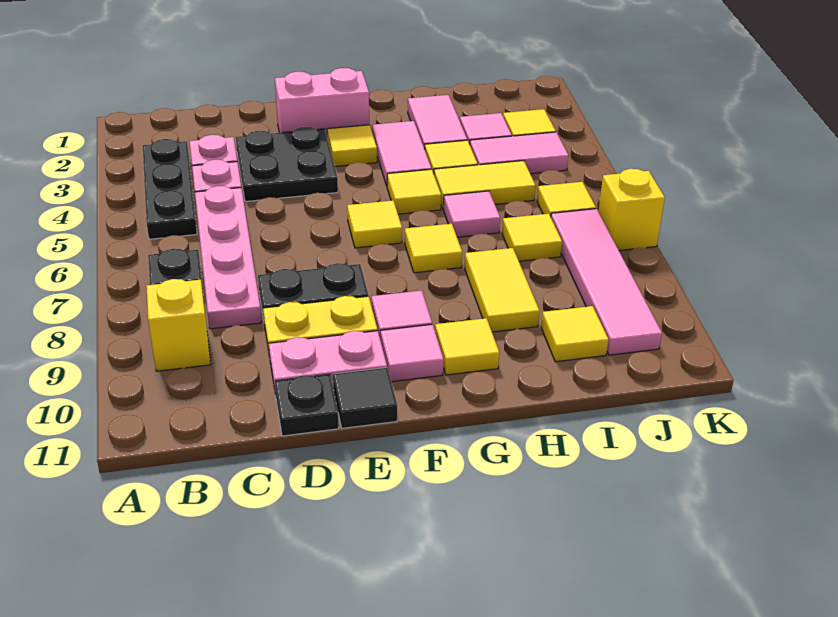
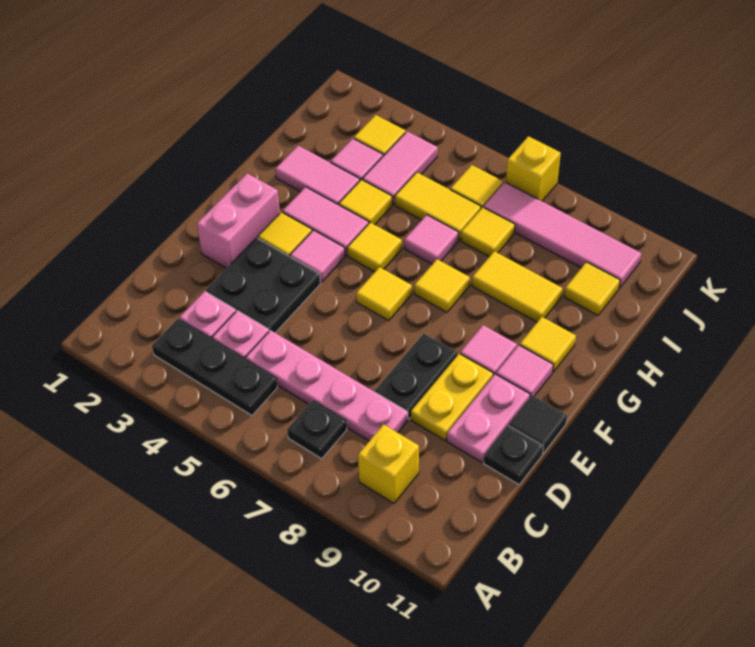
none -> pink 1x1 tile [290,230,345,282]
yellow 1x2 tile [434,161,535,209] -> yellow 1x2 tile turned to [395,172,481,240]

